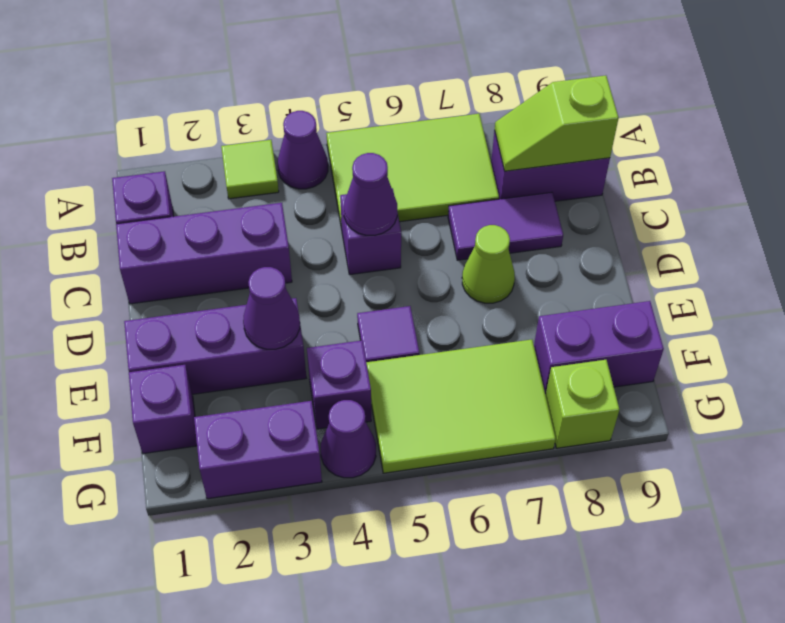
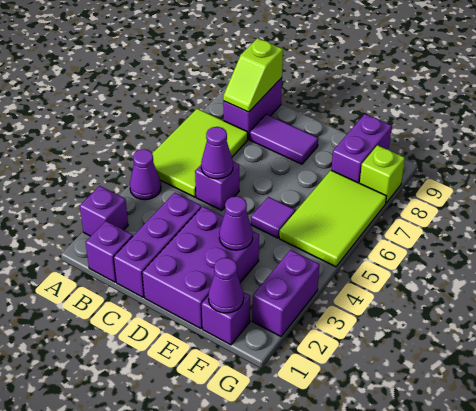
lime 1x1 tile [221,140,279,199] -> none
purple 1x2 tile [448,192,563,260] -> purple 1x2 tile turned to [250,114,318,164]
lime 1x1 cone [462,225,515,303] -> none
purple 1x3 brick [124,298,306,394] -> purple 2x3 brick [142,207,259,329]
purple 1x1 brick [307,340,371,429] -> purple 1x1 brick moved to [80,186,128,236]
purple 1x1 cone [321,400,376,478] -> purple 1x1 cone moved to [208,258,244,313]

